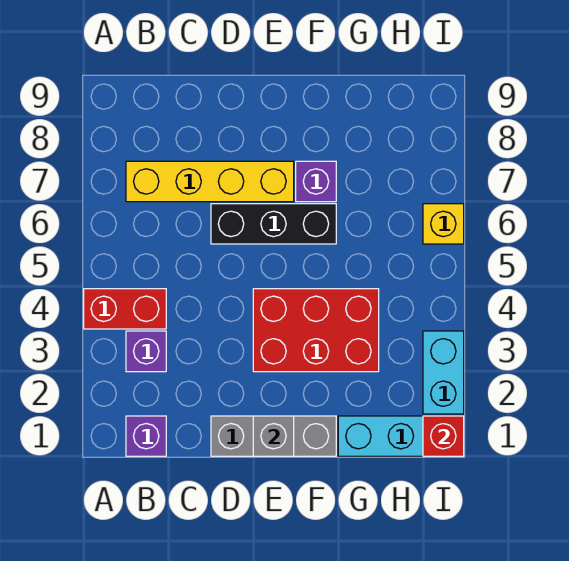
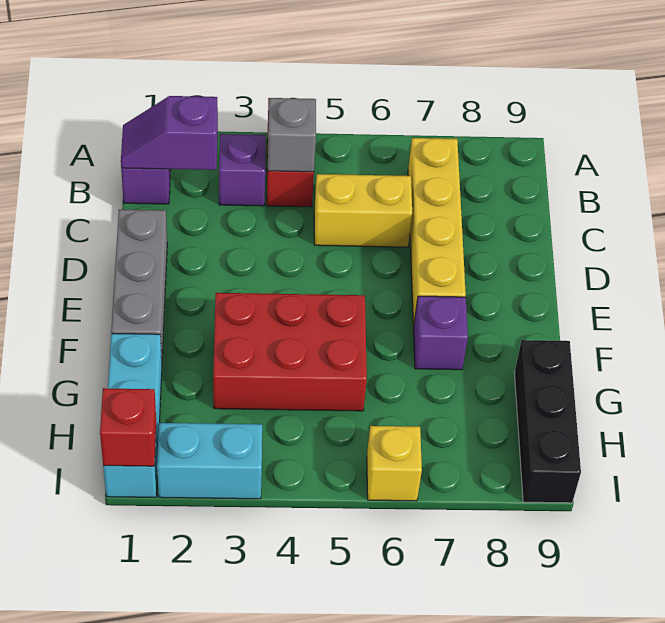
none -> purple 1x2 slope [121,96,218,170]
none -> yellow 1x2 brick [314,174,412,247]
black 1x3 brick [211,204,336,244] -> black 1x3 brick moved to [515,340,581,503]
grey 1x1 brick [253,416,294,456] -> grey 1x1 brick moved to [268,98,316,172]
red 2x3 brick [253,289,379,372] -> red 2x3 brick turned to [213,293,367,411]

